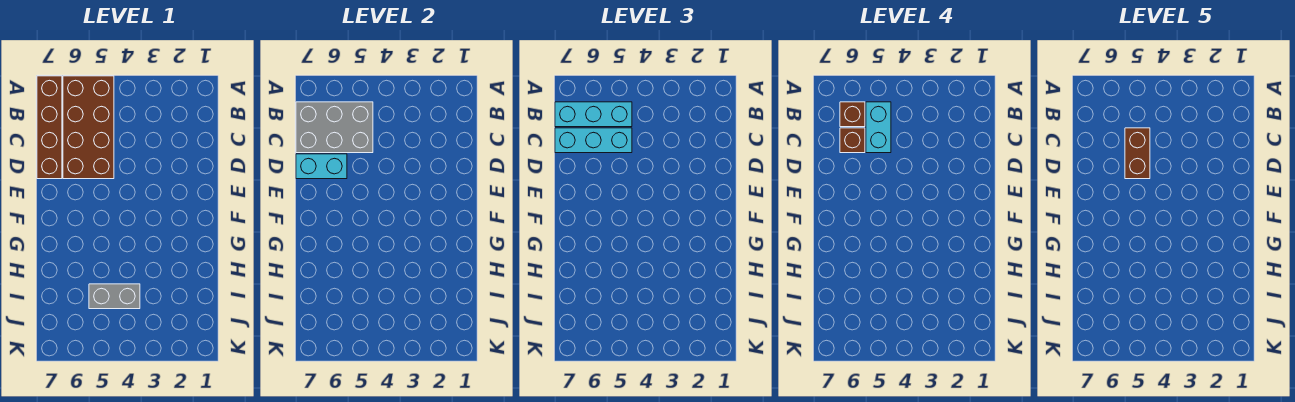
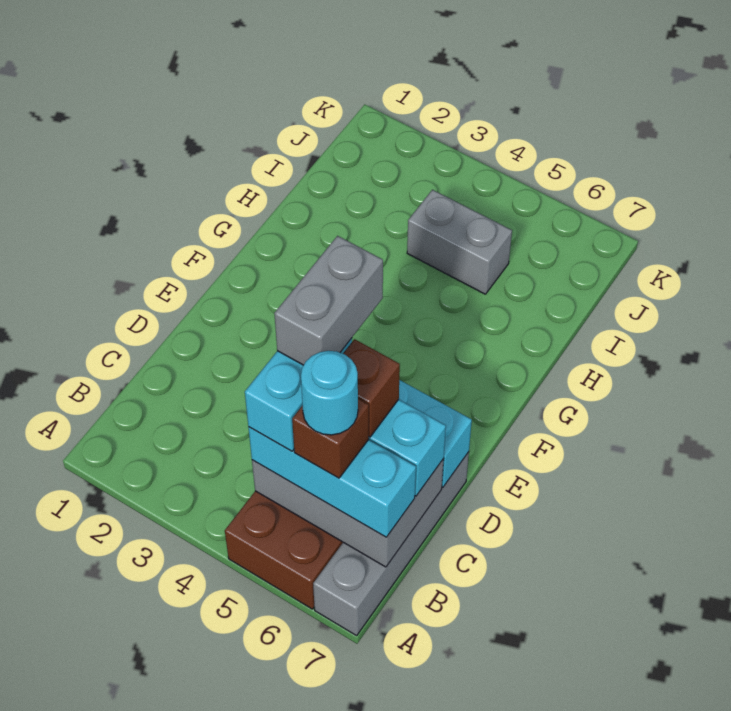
brown 1x4 brick [37,76,62,179] -> grey 1x4 brick [313,452,469,636]
none -> cyan 1x1 round brick [301,351,358,435]
brown 1x2 brick [1125,128,1150,179] -> grey 1x2 brick [274,236,383,365]

